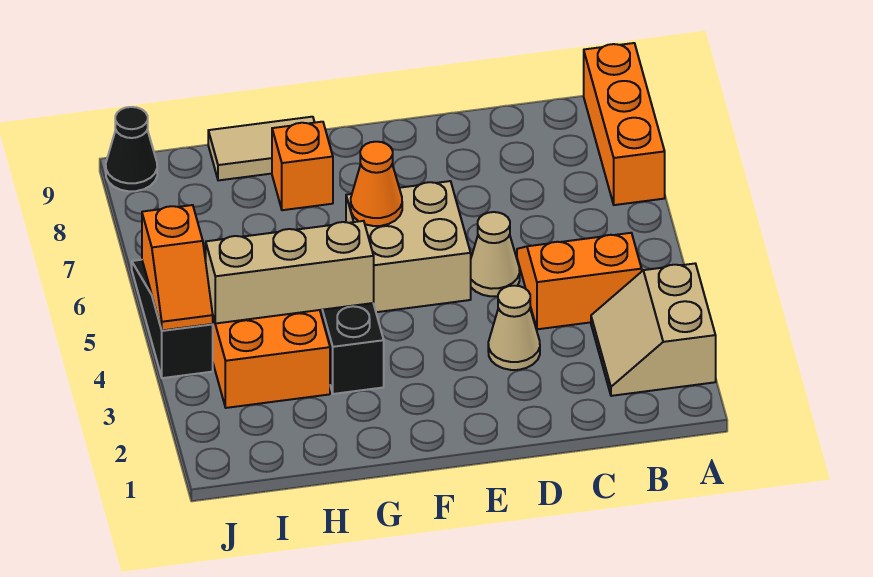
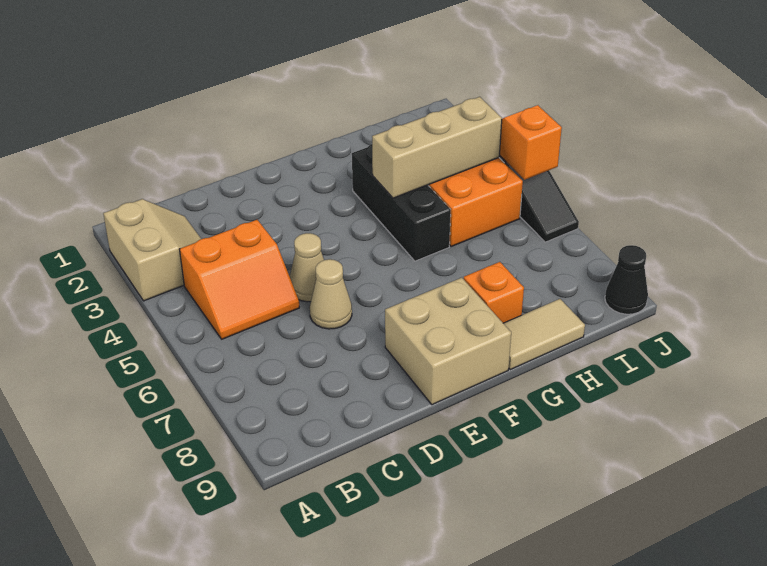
orange 1x3 brick [584,43,665,205] -> none
tan 1x1 cone [488,286,540,370] -> tan 1x1 cone moved to [310,259,352,329]
tan 2x2 brick [346,181,471,312] -> tan 2x2 brick moved to [385,278,511,405]
orange 1x1 cone [351,142,402,226] -> none

